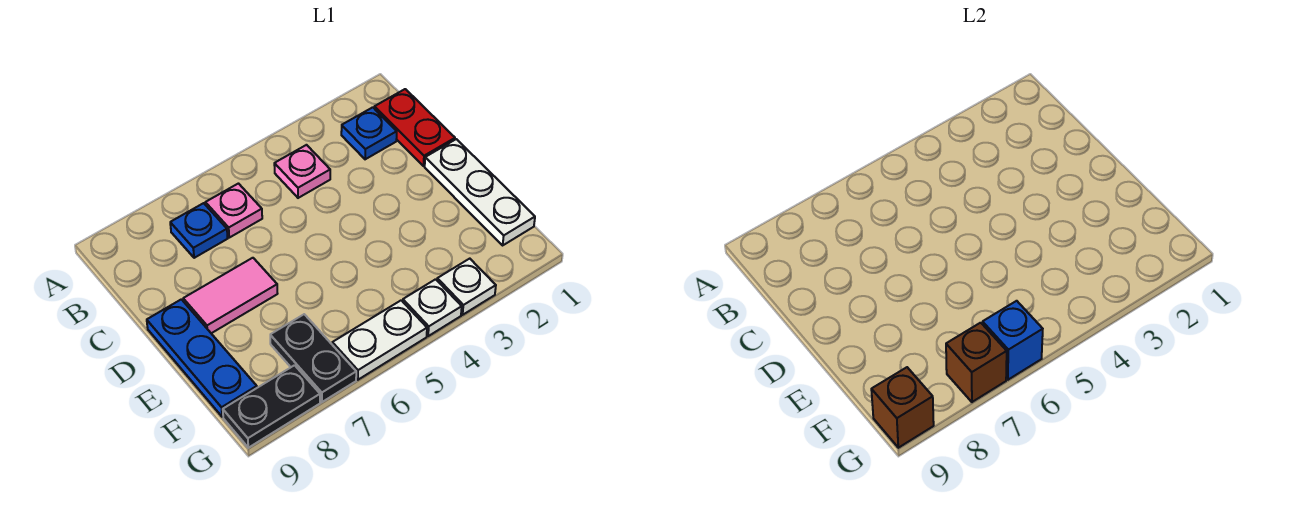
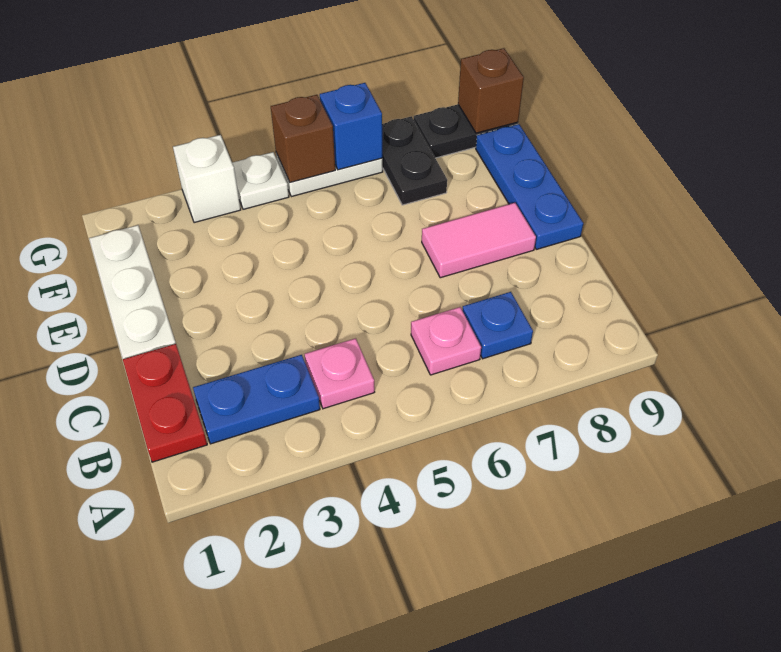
blue 1x1 plate [341,107,397,159] -> blue 1x2 plate [193,355,320,444]
white 1x1 plate [437,259,496,315] -> white 1x1 brick [173,135,241,223]
brown 1x1 brick [946,323,1007,402] -> brown 1x1 brick moved to [271,95,335,182]

